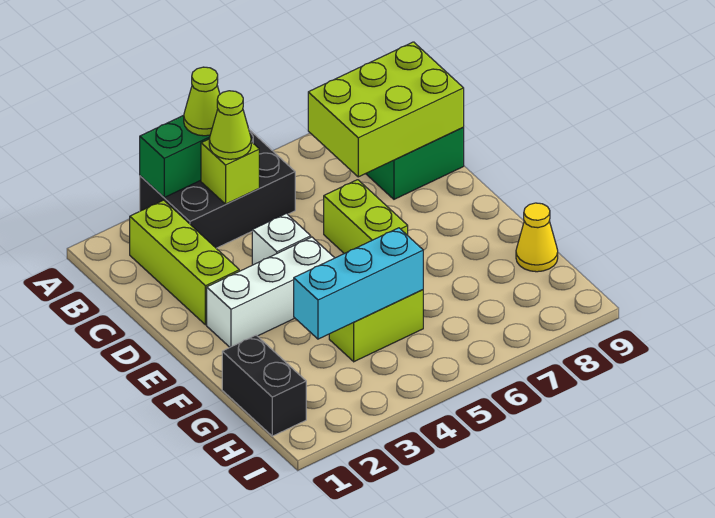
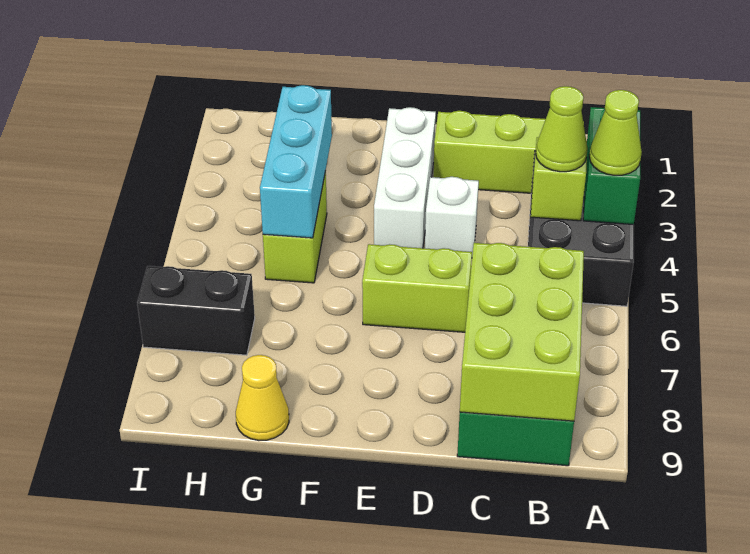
black 1x2 brick [222,335,306,436] -> black 1x2 brick moved to [137,266,255,355]

